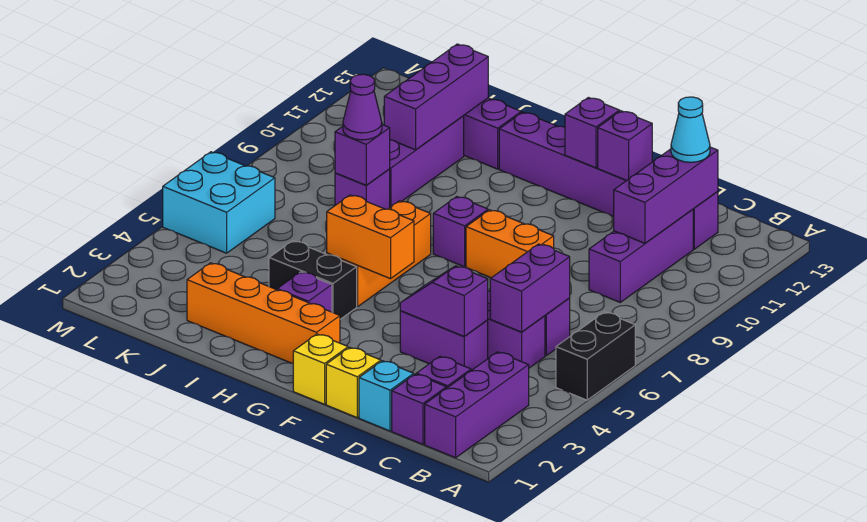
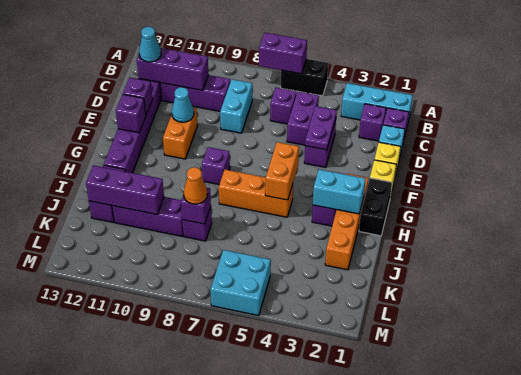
purple 1x3 brick [425,352,529,458] -> cyan 1x3 brick [341,83,413,125]
purple 1x2 brick [490,244,570,332] -> purple 1x2 brick moved to [259,33,307,74]
none -> cyan 1x2 brick [220,79,252,133]
purple 1x2 slope [400,266,488,336] -> purple 1x2 plate [305,106,337,150]
orange 1x2 brick [466,210,554,278] -> orange 1x2 brick moved to [163,108,198,159]
none -> cyan 1x1 cone [172,87,194,122]
none -> cyan 1x2 brick [313,169,366,214]
black 1x2 brick [269,241,357,319] -> black 1x2 brick moved to [359,178,392,236]
purple 1x1 cone [343,74,382,140] -> orange 1x1 cone [184,167,207,204]

